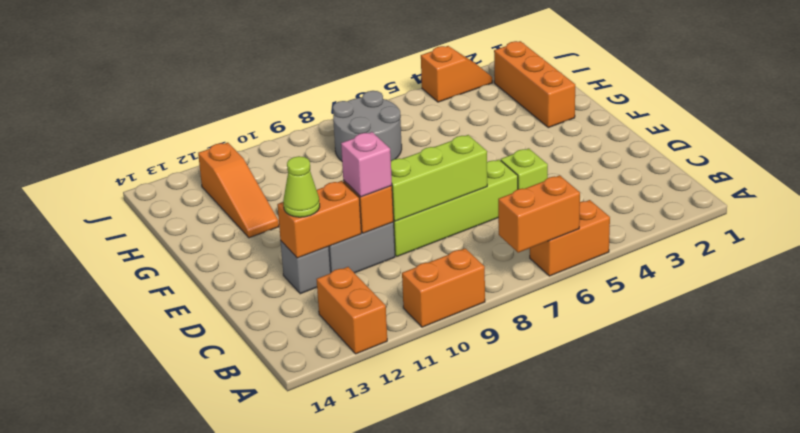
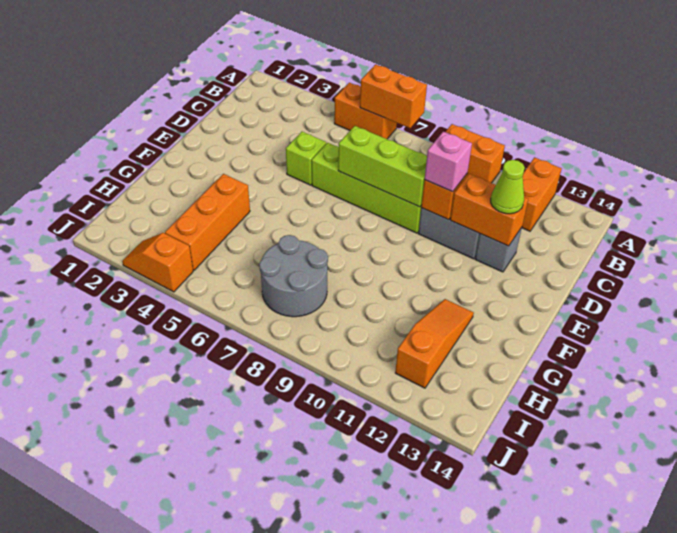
orange 1x3 brick [494,41,575,128] -> orange 1x3 brick moved to [165,174,250,270]

